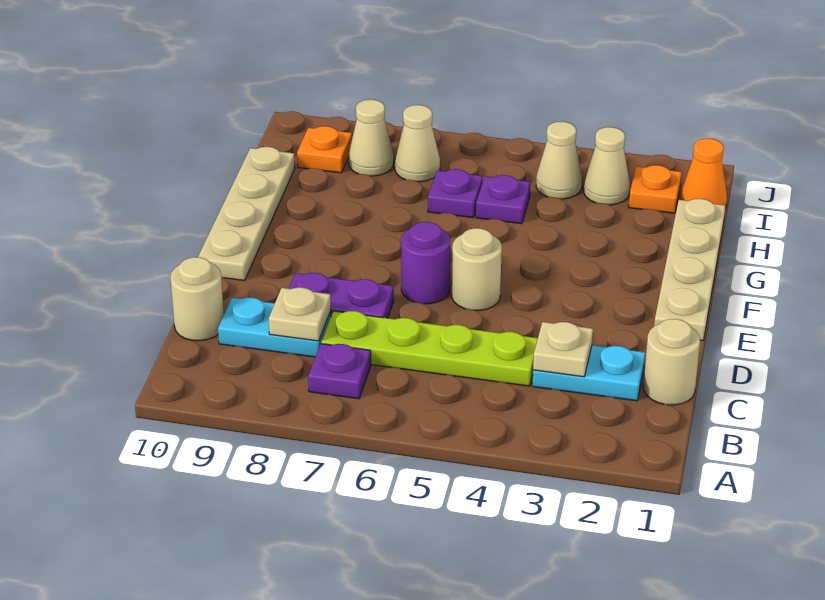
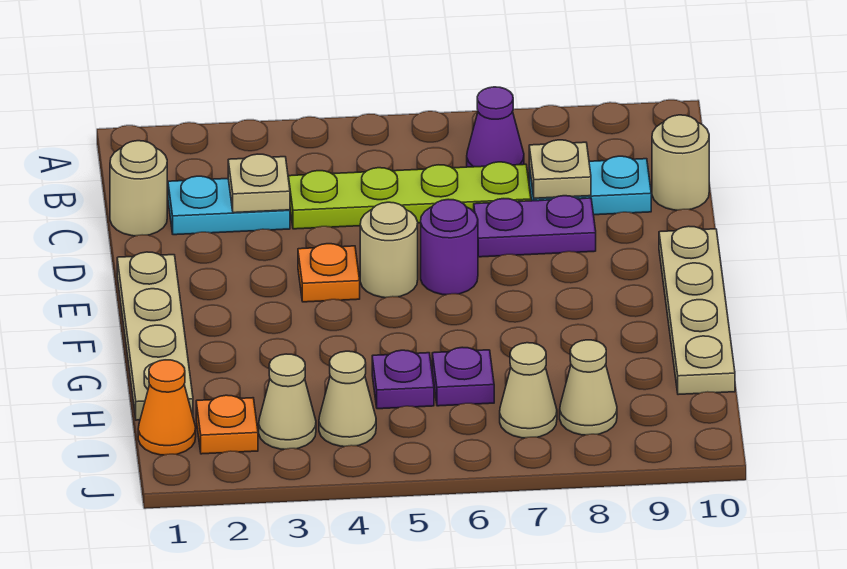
purple 1x1 plate [308,344,371,399] -> purple 1x1 cone [467,87,524,167]
orange 1x1 plate [297,126,352,173] -> orange 1x1 plate moved to [298,244,360,302]

